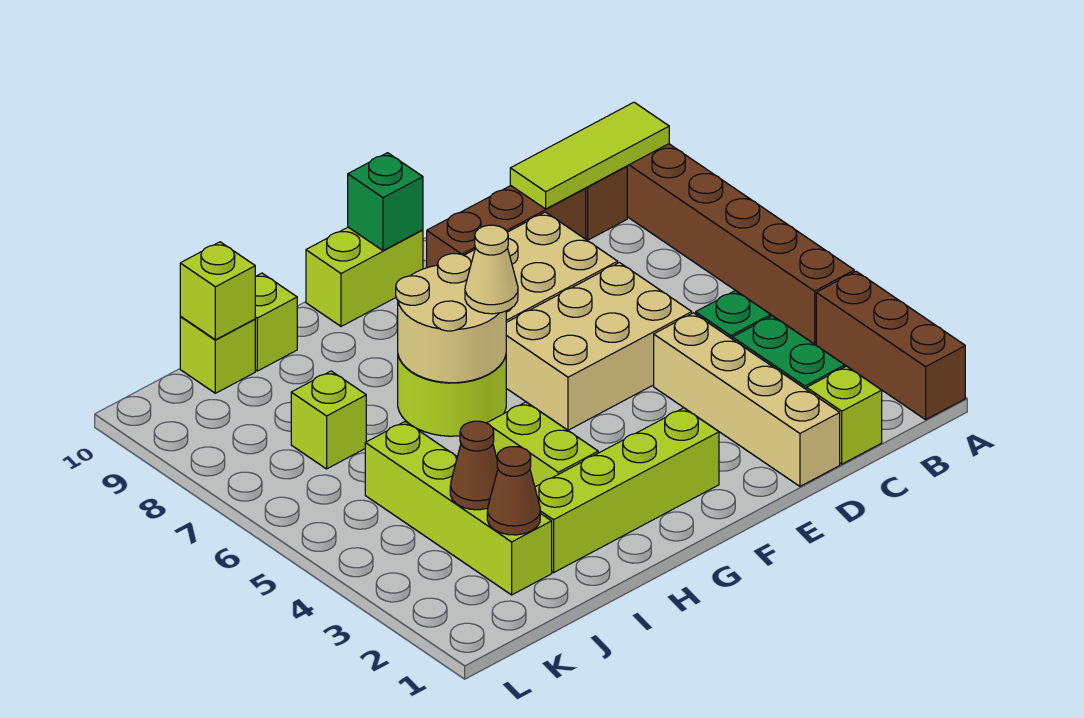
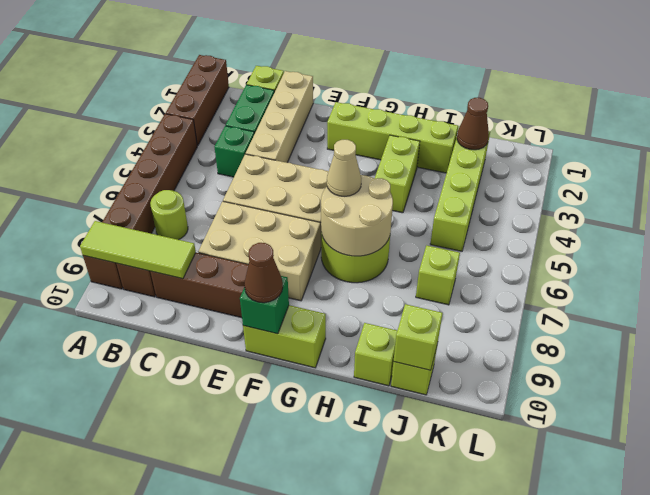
none -> lime 1x1 round brick [150,190,188,240]
brown 1x1 cone [450,421,498,510] -> brown 1x1 cone moved to [244,243,283,303]

